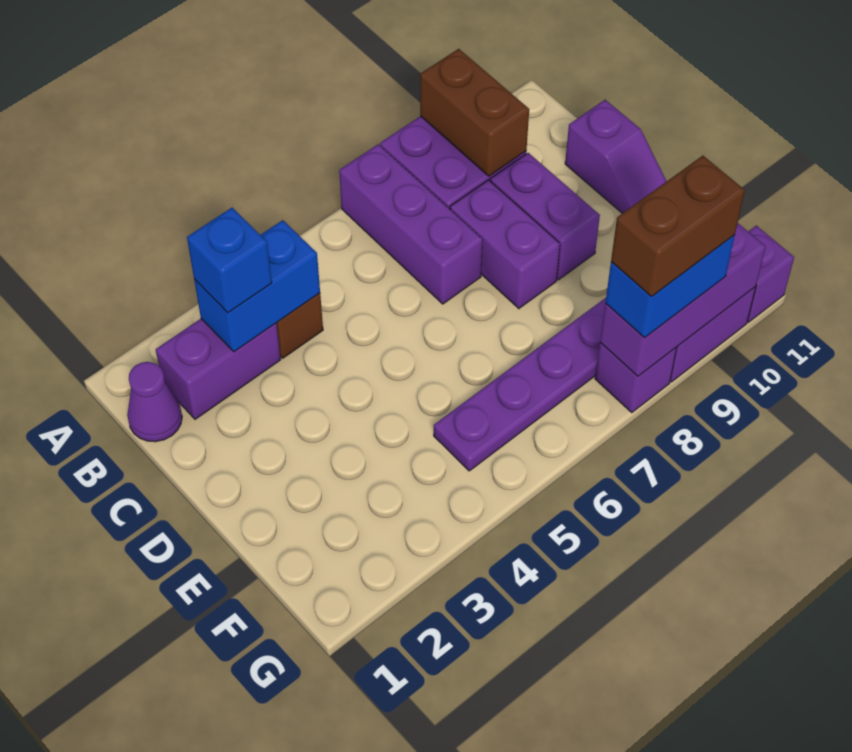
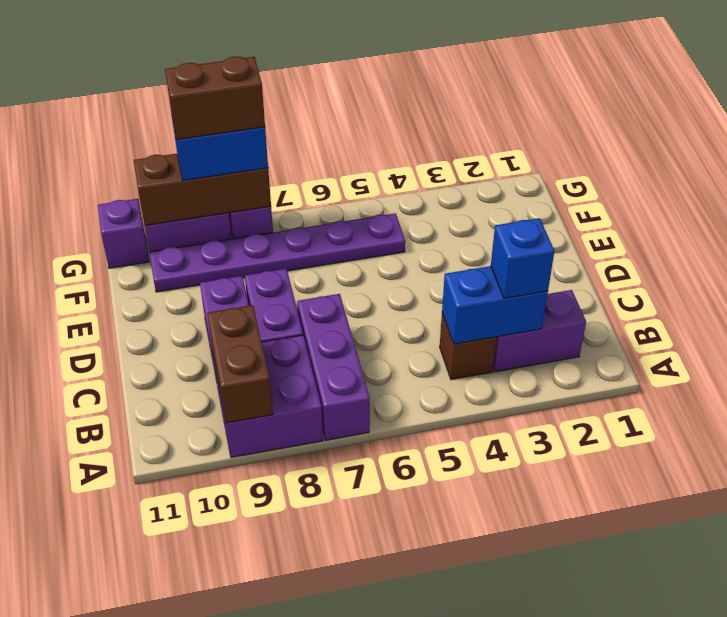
purple 1x1 cone [127,362,182,442] -> none
purple 1x2 slope [565,100,667,213] -> none
purple 1x3 brick [600,223,766,376] -> brown 1x3 brick [134,154,271,226]

